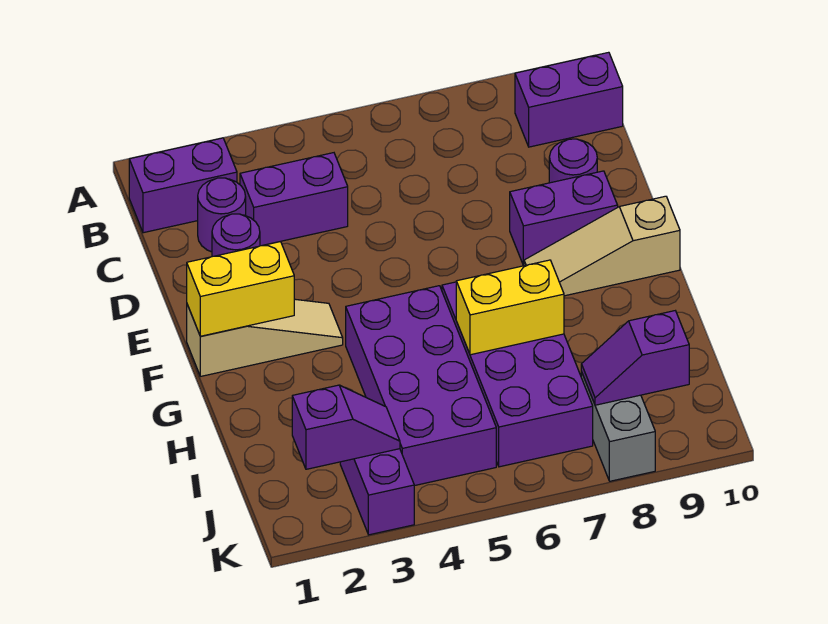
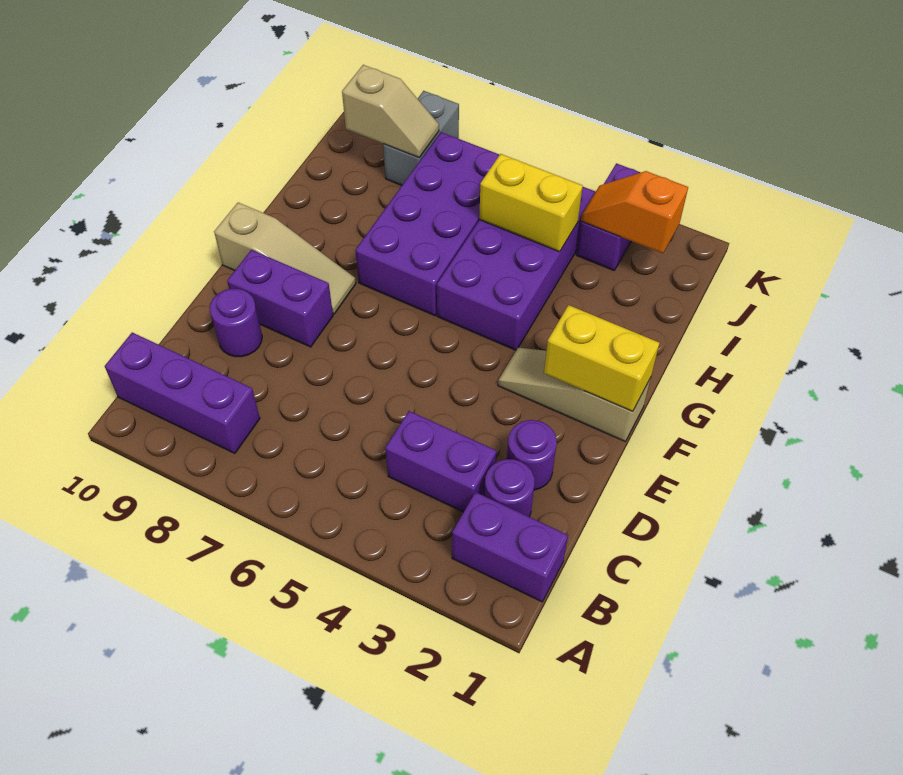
purple 1x2 brick [515,52,623,147] -> purple 1x3 brick [105,333,260,453]
yellow 1x2 brick [456,260,564,355] -> yellow 1x2 brick moved to [479,154,583,252]
purple 1x2 slope [292,385,400,469] -> orange 1x2 slope [581,171,688,253]
purple 1x2 slope [581,311,689,405] -> tan 1x2 slope [342,65,439,158]

